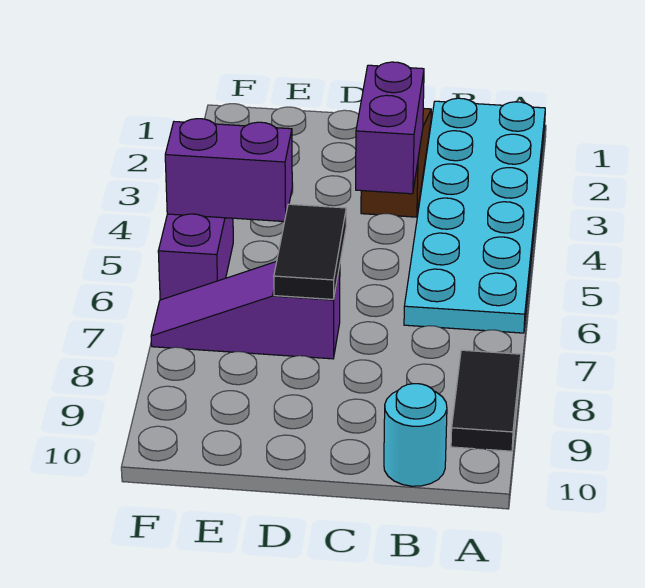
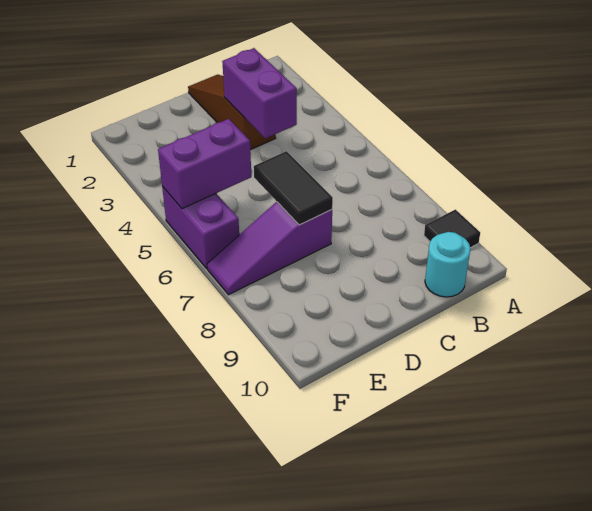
cyan 2x6 plate [404,98,545,333] -> none
black 1x2 tile [451,350,521,451] -> black 1x1 tile [424,210,480,248]

